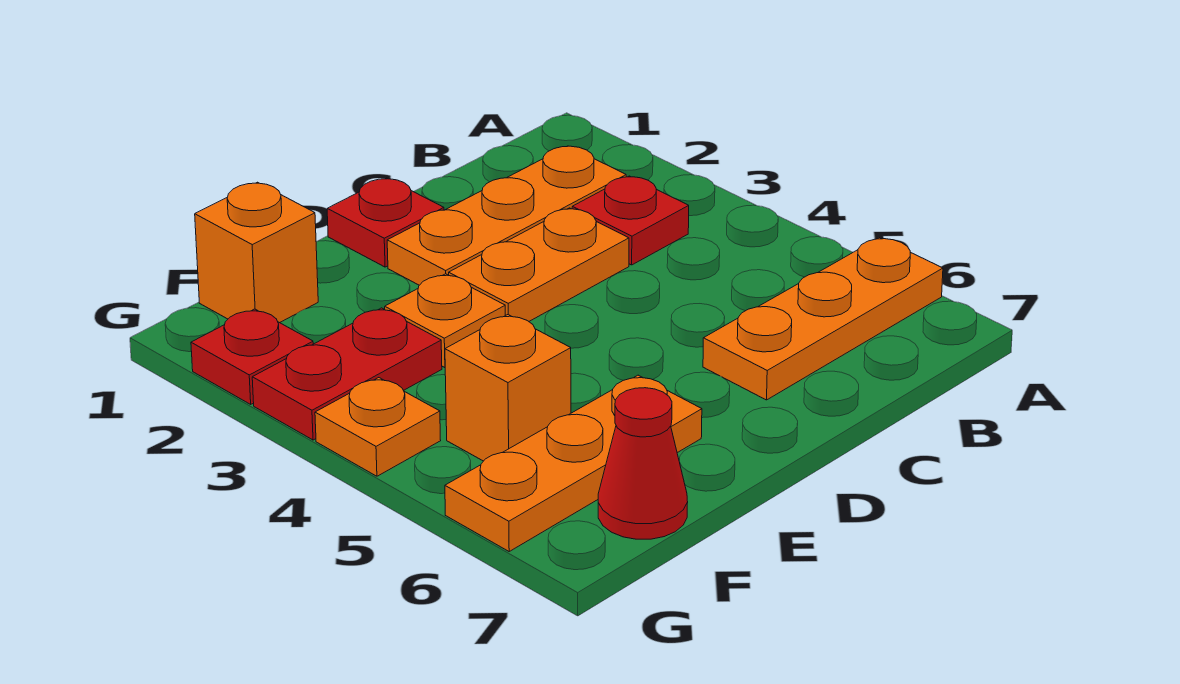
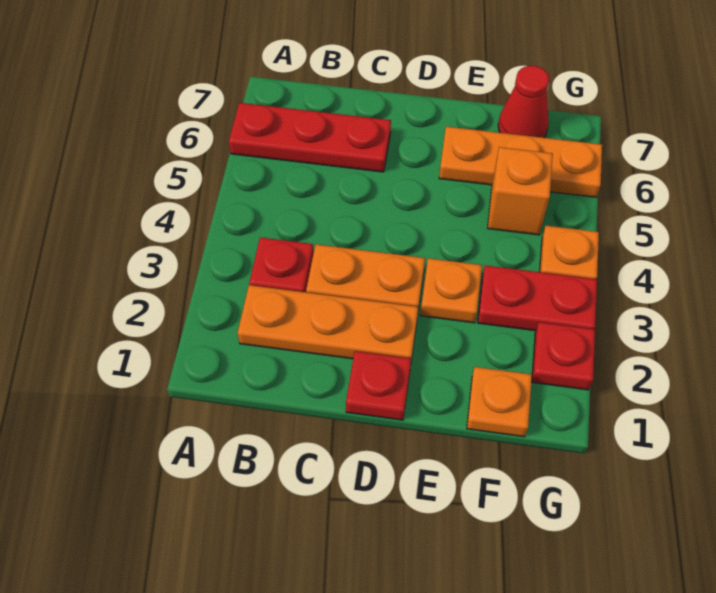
orange 1x3 plate [703,238,943,400] -> red 1x3 plate [229,103,391,172]
orange 1x1 brick [195,182,318,323] -> orange 1x1 plate [467,367,532,437]

